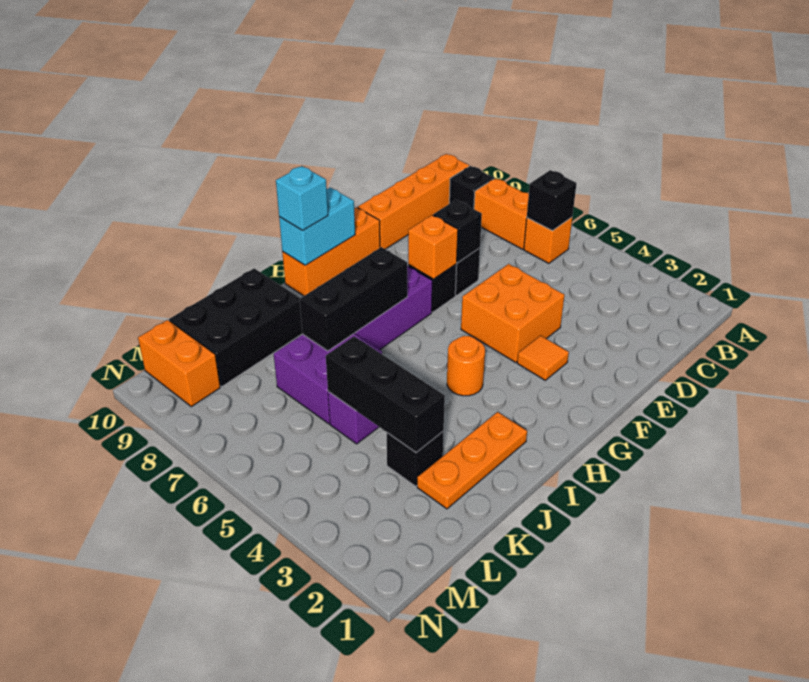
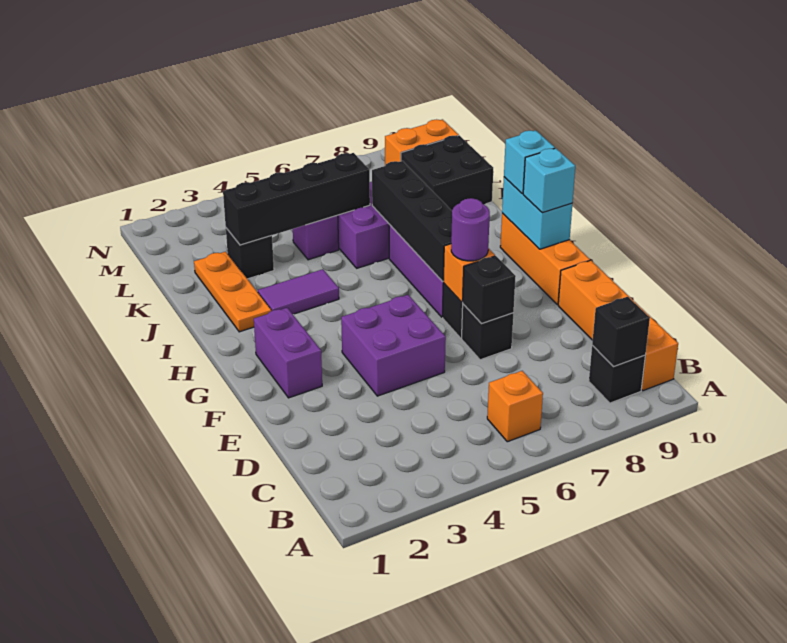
black 1x1 brick [527,170,577,231] -> black 1x1 brick moved to [592,297,650,367]
orange 1x2 brick [474,178,529,249] -> none
orange 2x2 brick [461,264,564,363] -> purple 2x2 brick [341,295,446,396]
none -> purple 1x2 brick [254,308,322,398]
orange 1x1 tile [517,336,569,380] -> none
none -> purple 1x1 round brick [451,198,490,261]
none -> cyan 1x1 brick [523,148,575,213]
orange 1x1 round brick [447,336,485,396] -> none
black 1x3 brick [300,247,407,351] -> black 1x4 brick [372,161,452,282]
none -> purple 1x2 tile [258,269,339,314]
black 2x3 brick [169,268,302,387] -> black 2x2 brick [401,135,493,211]
black 1x3 brick [326,336,445,452] -> black 1x4 brick [223,153,370,245]

